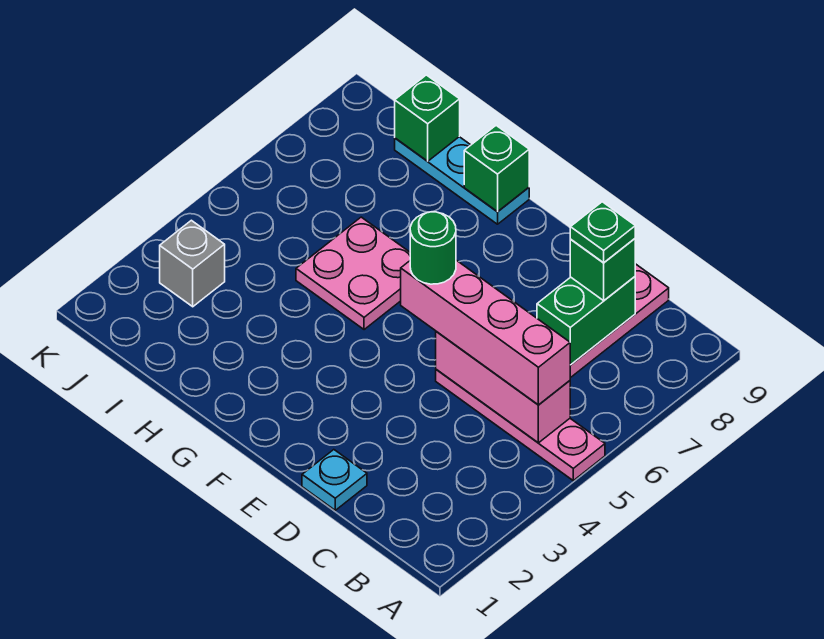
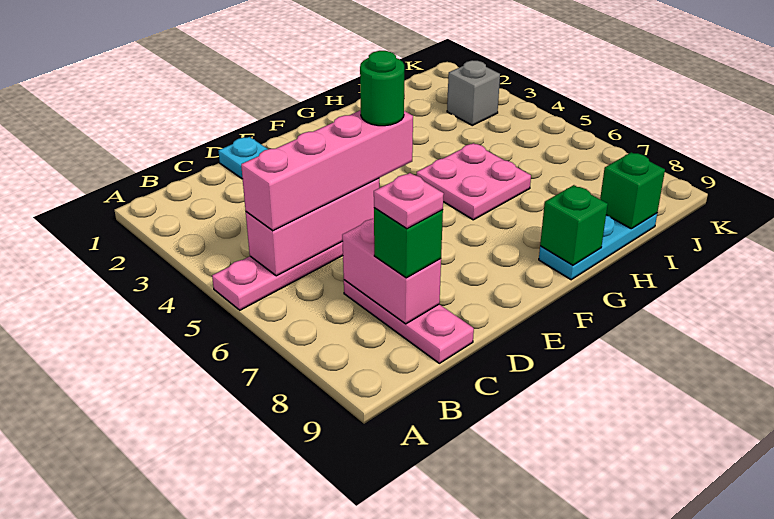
green 1x2 brick [537,277,635,365] -> pink 1x2 brick [342,218,441,324]
green 1x1 plate [570,202,635,263] -> pink 1x1 plate [374,173,444,229]

